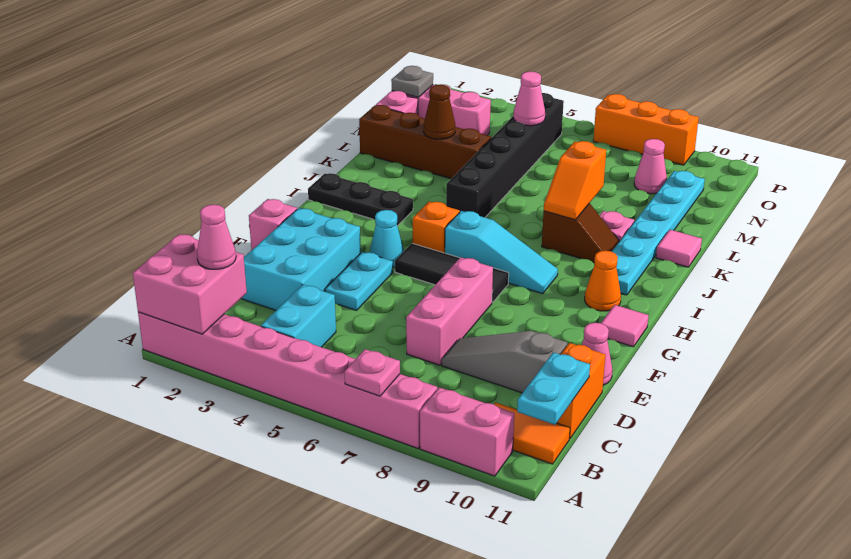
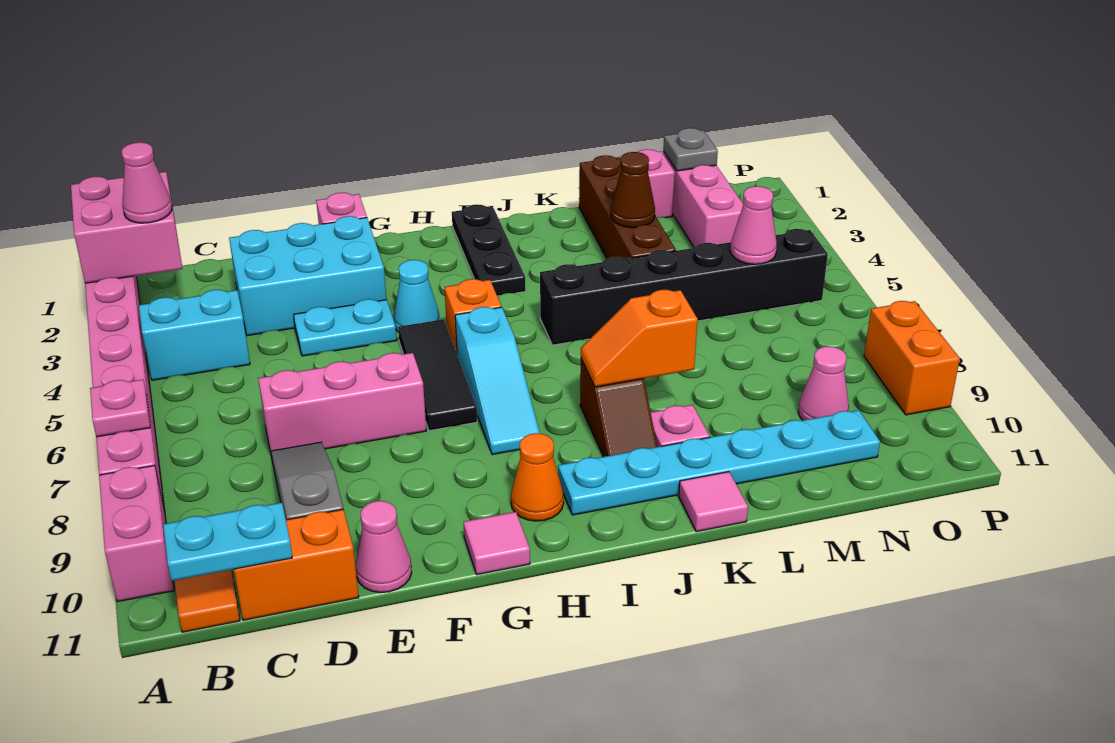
orange 1x3 brick [593,94,699,165] -> orange 1x2 brick [864,301,960,415]

